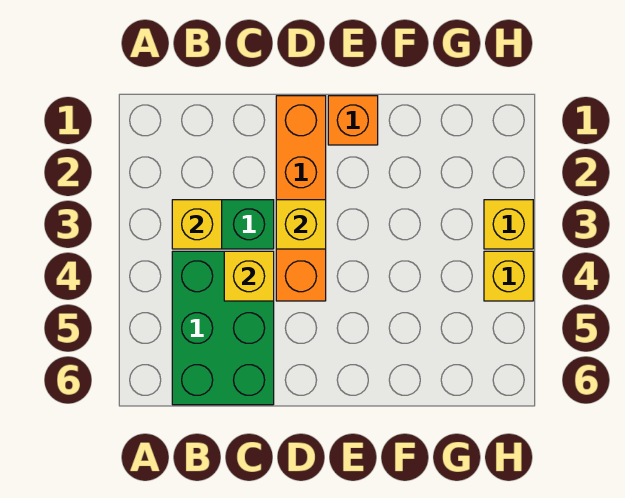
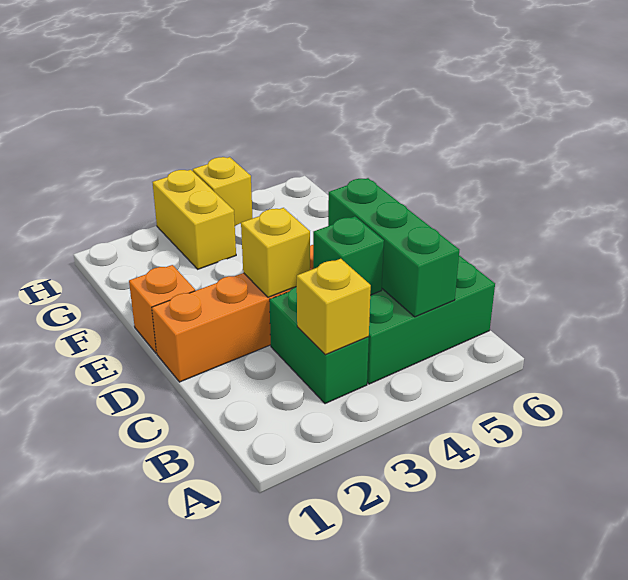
none -> green 1x3 brick [328,178,459,317]
yellow 1x1 brick [224,251,274,301] -> green 1x1 brick [313,216,384,295]
yellow 1x1 brick [484,200,533,249] -> yellow 1x2 brick [152,170,236,269]

